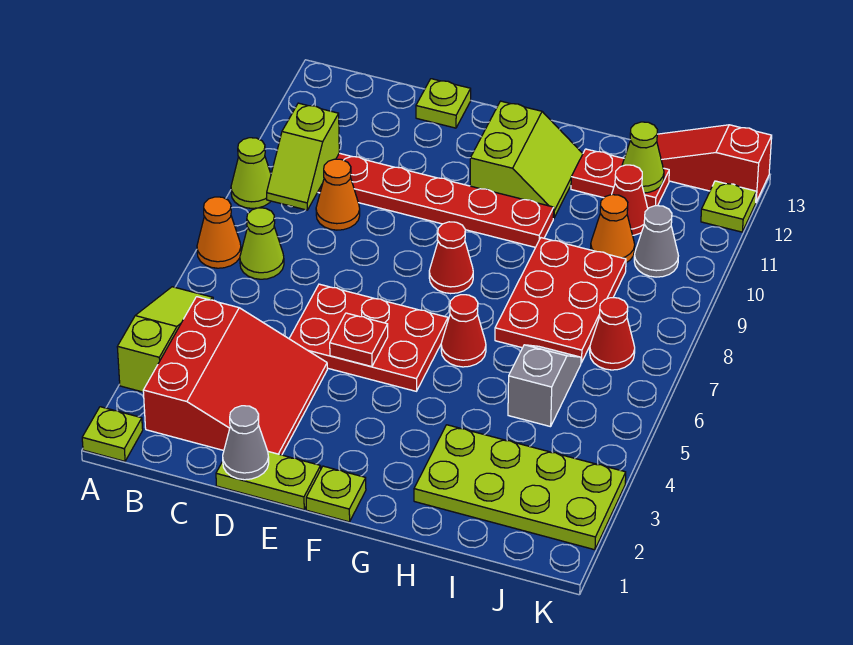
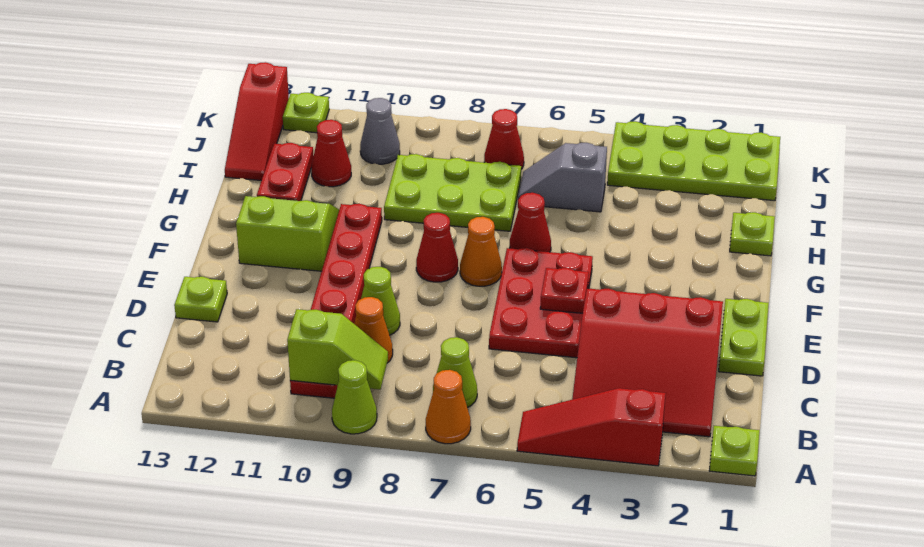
lime 1x3 slope [117,287,213,392] -> red 1x3 slope [517,388,666,466]
red 3x3 slope [143,297,327,455] -> red 3x3 slope turned to [572,288,723,437]
grey 1x1 cone [223,406,269,480] -> none
lime 1x1 plate [306,466,366,522] -> lime 1x1 plate moved to [730,212,775,256]
lime 2x4 plate [414,425,626,550] -> lime 2x4 plate turned to [607,121,780,201]
red 2x3 plate [495,238,626,363] -> lime 2x3 plate [384,154,521,231]
orange 1x1 cone [591,195,635,263] -> orange 1x1 cone moved to [460,217,502,286]
lime 1x1 cone [622,122,664,193] -> lime 1x1 cone moved to [361,267,400,335]

